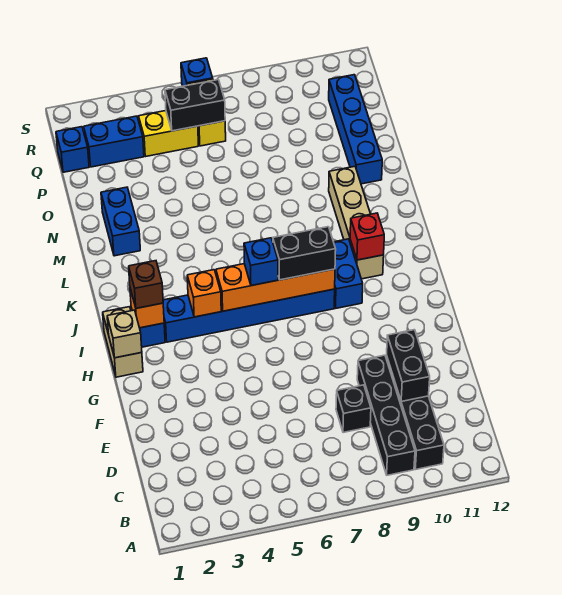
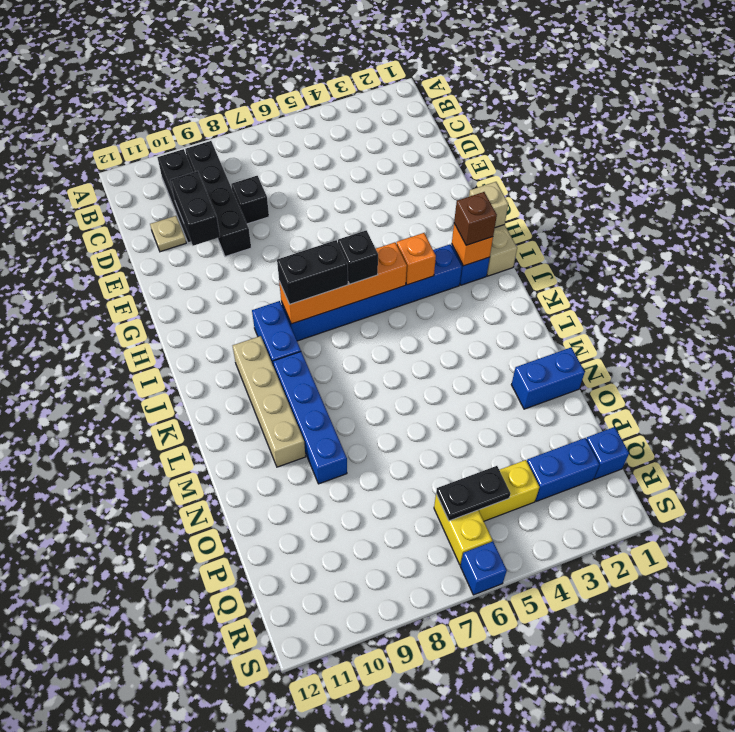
none -> tan 1x1 plate [150,216,186,252]
blue 1x1 brick [244,238,278,286] -> black 1x1 brick [338,230,378,284]
red 1x1 brick [350,213,384,260] -> none
blue 1x2 brick [101,187,140,256] -> blue 1x2 brick turned to [511,348,585,409]
blue 1x4 brick [329,75,382,184] -> blue 1x4 brick moved to [273,352,347,484]
black 1x2 brick [165,80,225,131] -> black 1x2 plate [436,466,510,521]

